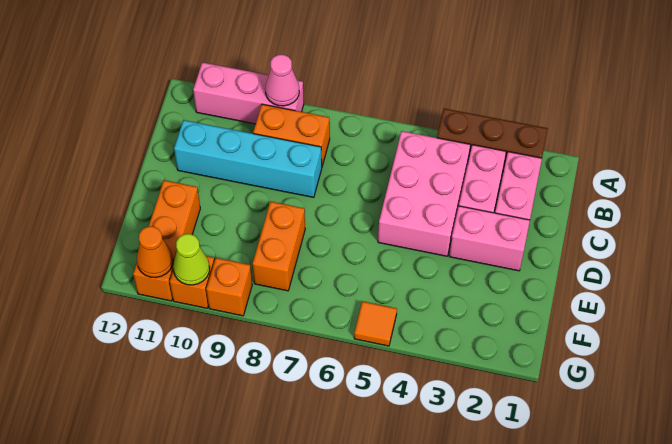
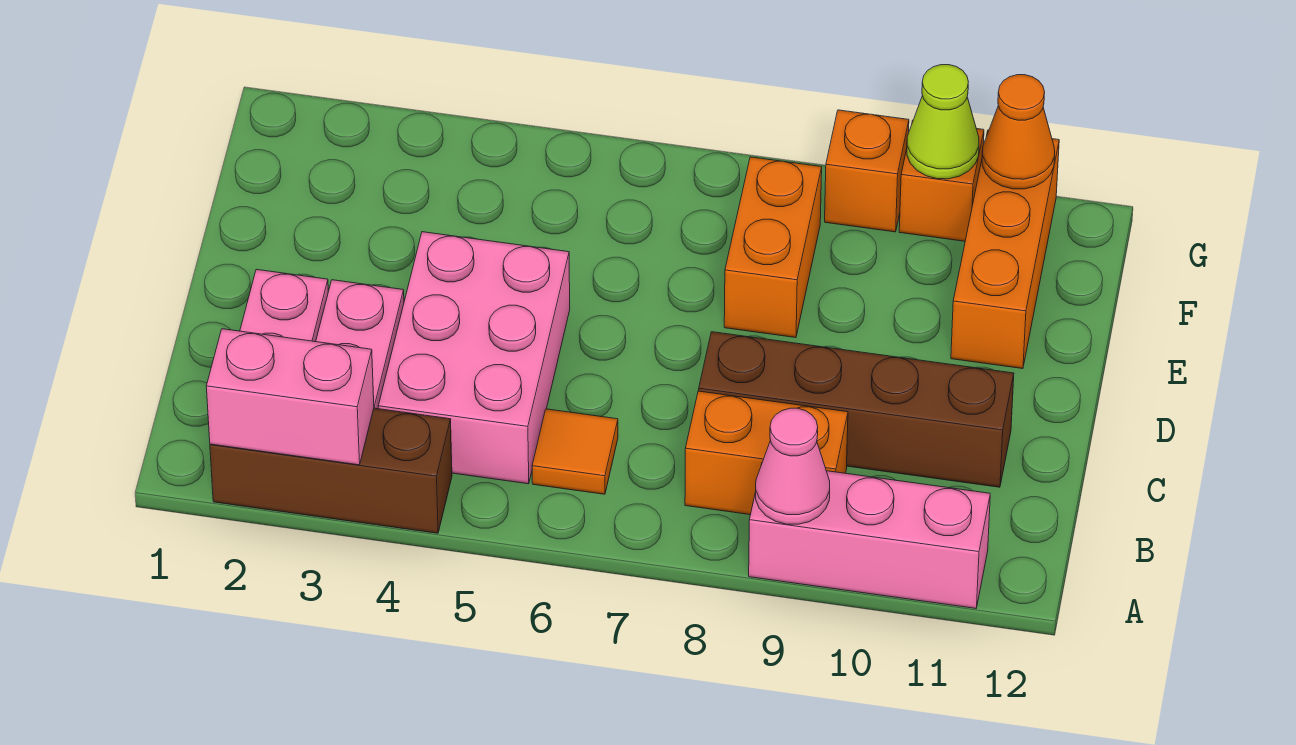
cyan 1x4 brick [174,120,322,197] -> brown 1x4 brick [699,332,1014,487]
pink 1x2 brick [449,206,530,271] -> pink 1x2 brick moved to [206,329,374,465]
orange 1x1 tile [354,301,397,346] -> orange 1x1 tile moved to [532,409,618,494]

